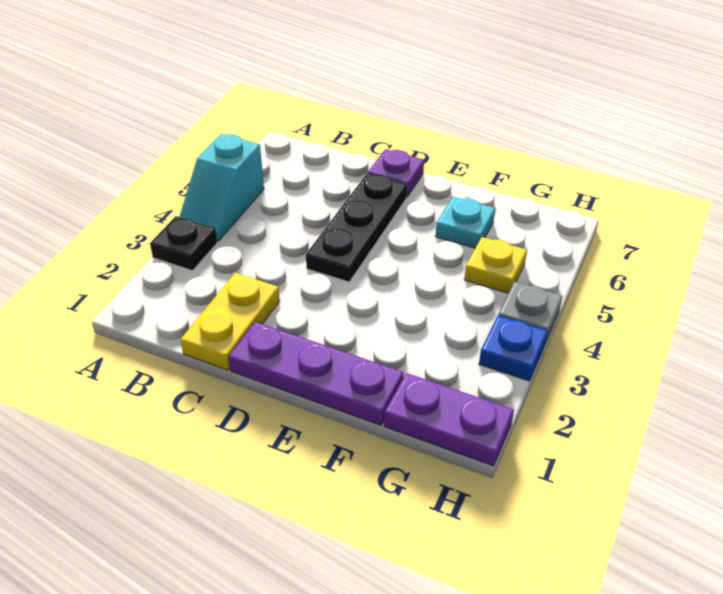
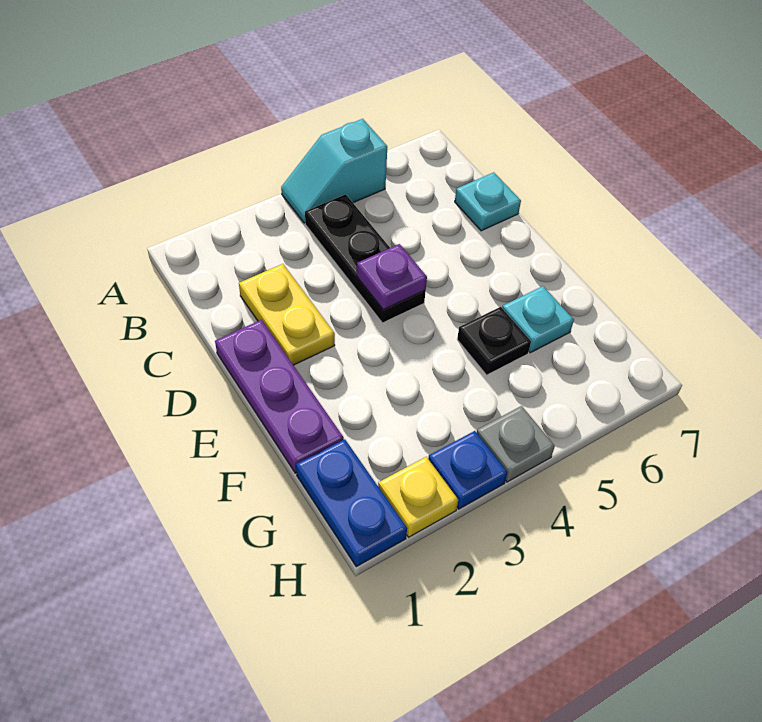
black 1x1 plate [150,216,217,271] -> black 1x1 plate moved to [457,307,531,375]
yellow 1x2 plate [180,273,280,370] -> yellow 1x2 plate turned to [239,264,335,365]
none -> cyan 1x1 plate [455,172,521,231]
black 1x3 plate [306,173,407,282] -> black 1x3 plate turned to [305,194,426,323]
purple 1x1 plate [368,149,424,197] -> purple 1x1 plate moved to [357,244,427,310]
purple 1x2 plate [384,373,514,466] -> blue 1x2 plate [296,439,407,567]
yellow 1x1 plate [464,237,527,293] -> yellow 1x1 plate moved to [378,457,458,537]

